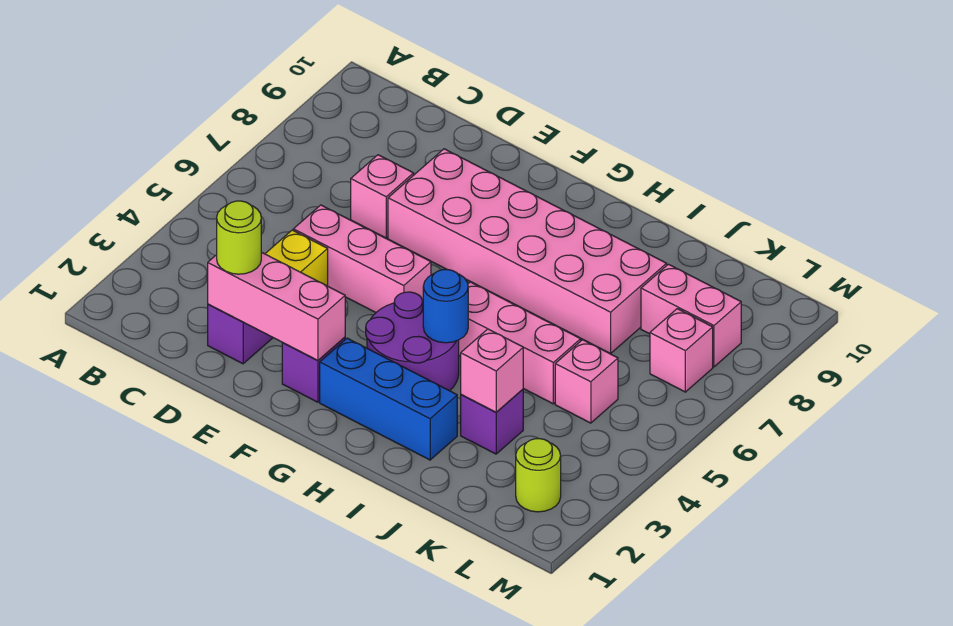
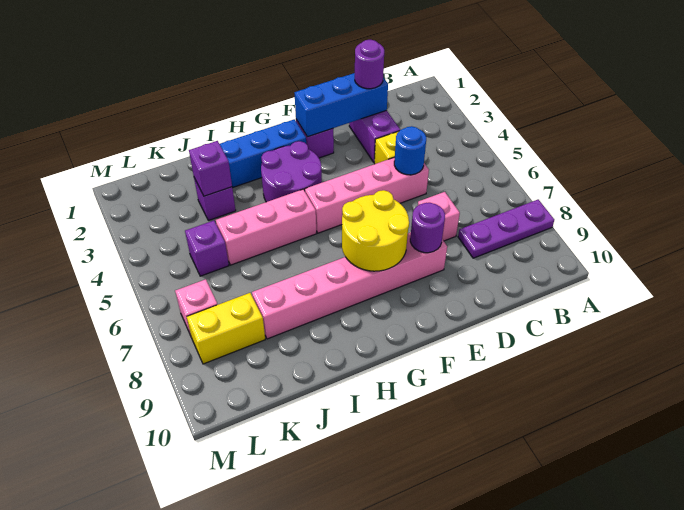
none -> purple 1x3 plate [458,199,554,258]
pink 1x3 brick [208,252,345,361] -> blue 1x3 brick [295,73,388,137]
lime 1x1 round brick [217,201,261,274] -> purple 1x1 round brick [355,40,384,89]
pink 1x3 brick [293,205,431,312] -> pink 1x4 brick [305,157,429,233]
pink 2x6 brick [388,149,667,353] -> pink 1x6 brick [252,232,447,339]
none -> purple 1x1 round brick [410,203,445,253]
none -> yellow 2x2 round brick [342,190,409,271]
blue 1x1 round brick [423,270,468,343] -> blue 1x1 round brick moved to [394,126,426,175]
pink 1x1 brick [461,329,523,412] -> purple 1x1 brick [189,141,232,196]
pink 1x1 brick [555,340,618,423] -> purple 1x1 brick [185,221,229,276]
pink 1x2 brick [641,264,741,367] -> yellow 1x2 brick [187,293,265,364]
lime 1x1 round brick [516,439,561,512] -> none

